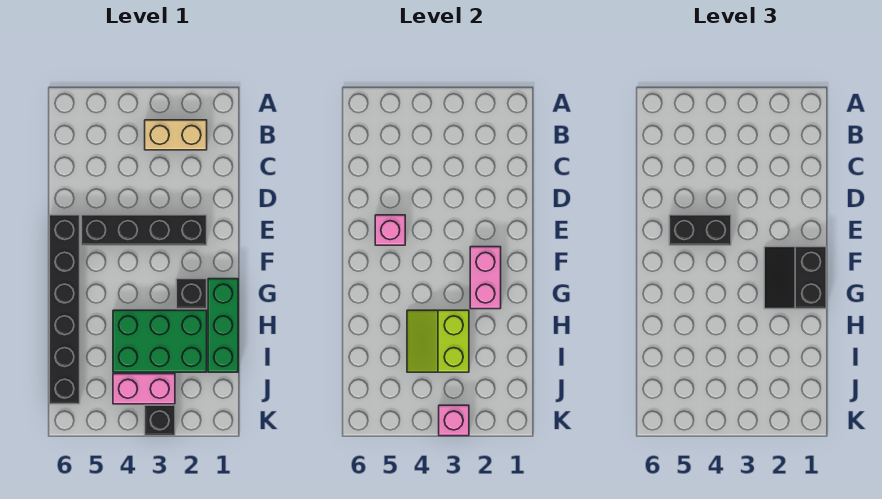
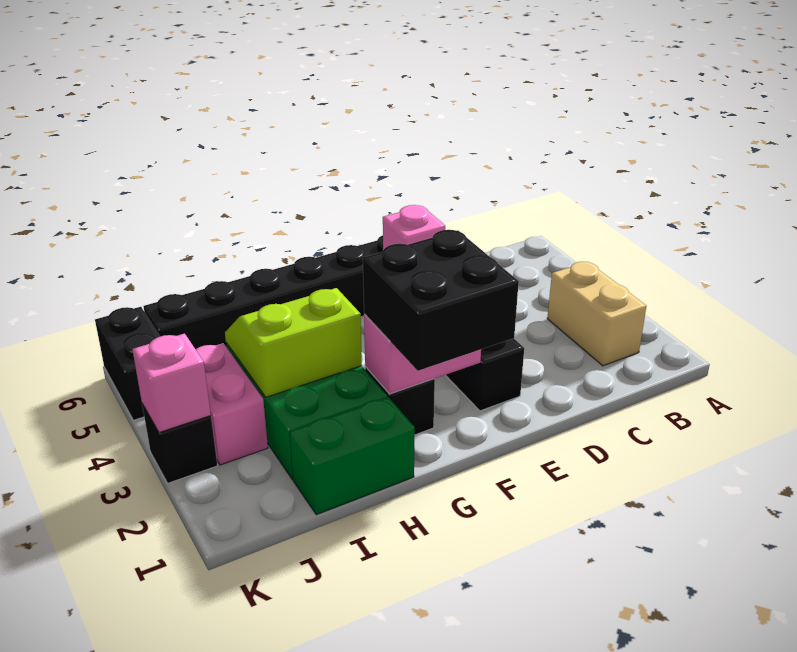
black 1x2 brick [669,215,731,245] -> black 1x2 brick moved to [95,307,160,420]
black 2x2 slope [764,247,826,309] -> black 2x2 brick [363,230,519,371]
green 1x3 brick [208,279,238,372] -> green 1x2 brick [290,397,415,515]

